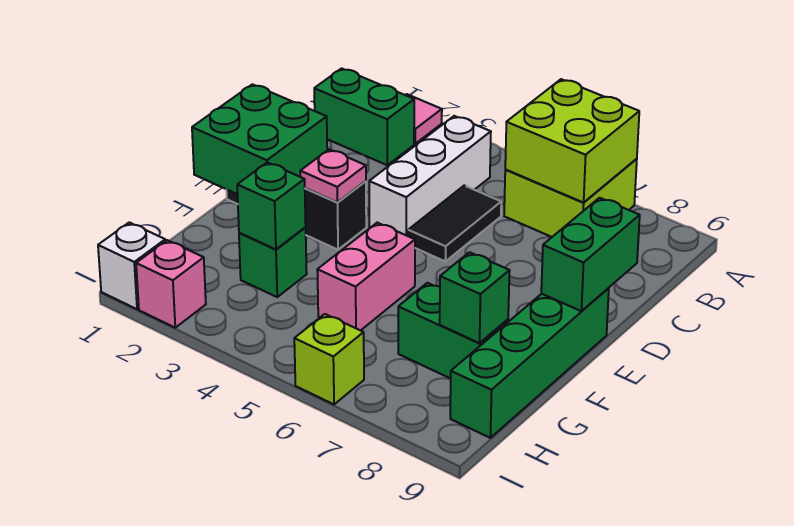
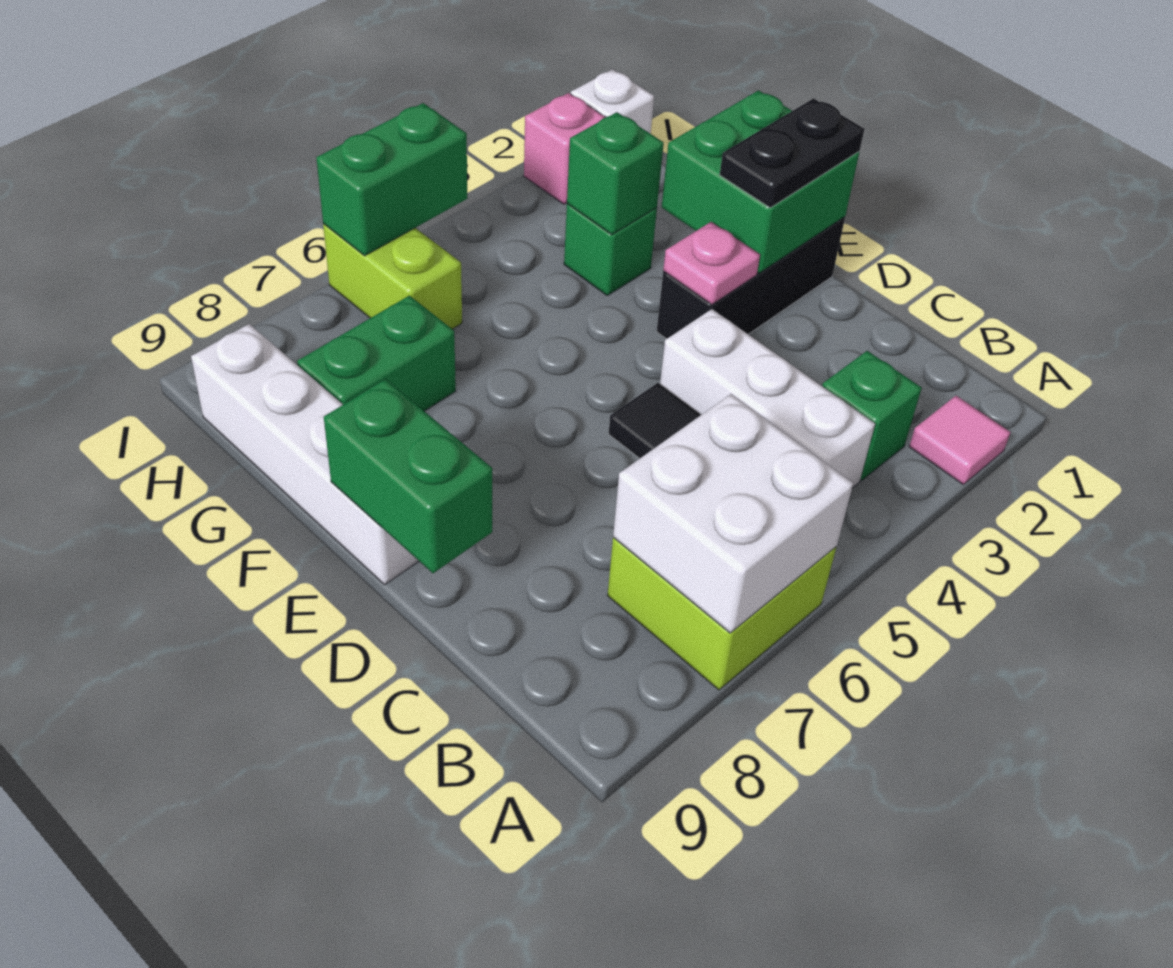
lime 2x2 brick [505,79,639,203] -> white 2x2 brick [613,394,853,633]
green 1x2 brick [314,68,414,165] -> green 1x2 brick moved to [316,103,467,256]
none -> black 1x2 plate [720,98,864,208]
green 1x4 brick [450,288,609,438] -> white 1x4 brick [191,324,419,585]
pink 1x2 brick [317,223,415,331] -> none
green 1x1 brick [440,252,510,343] -> green 1x1 brick moved to [822,351,922,480]
lime 1x1 brick [294,314,364,404] -> lime 1x2 brick [323,224,462,329]

